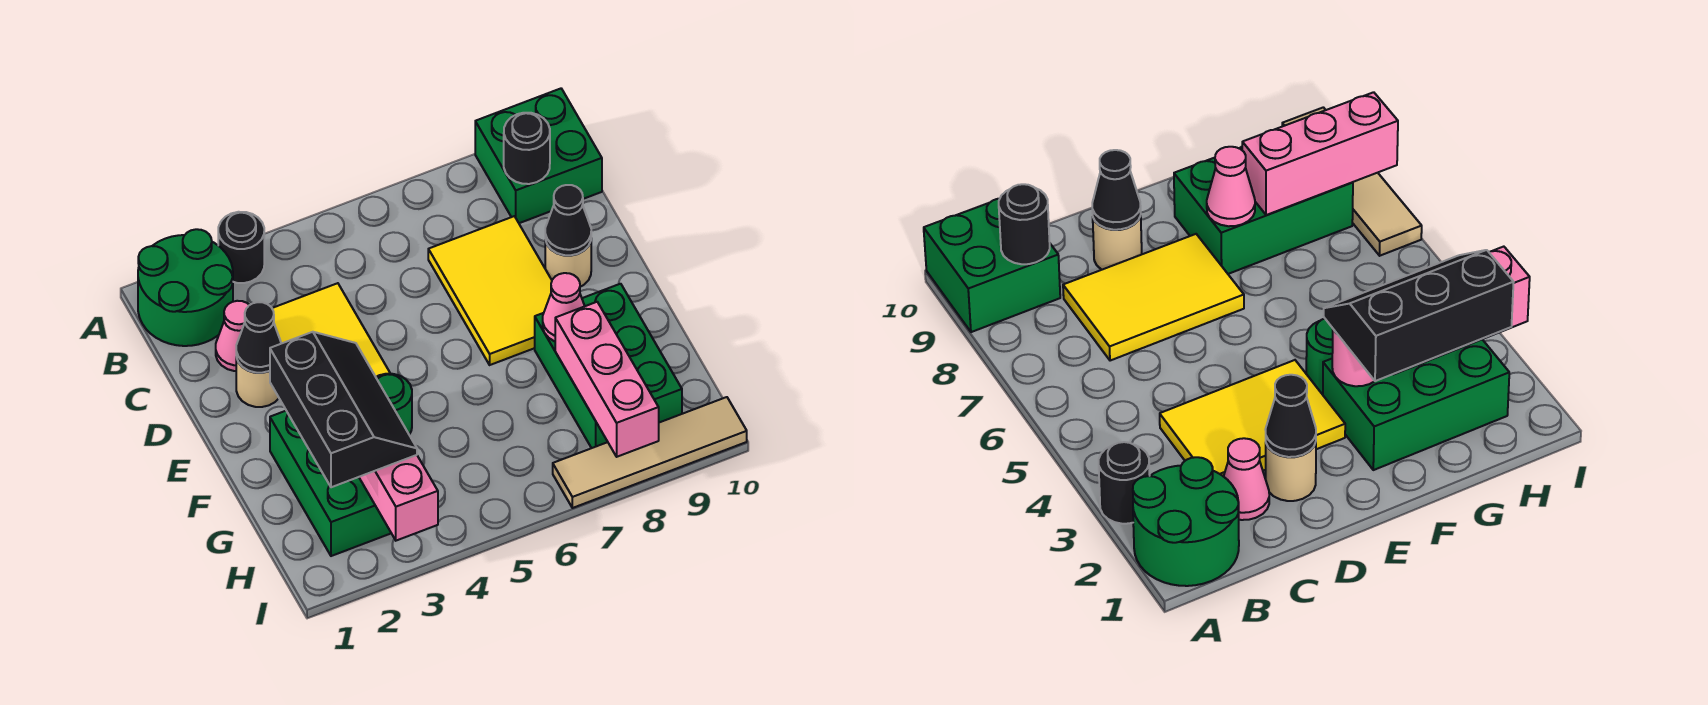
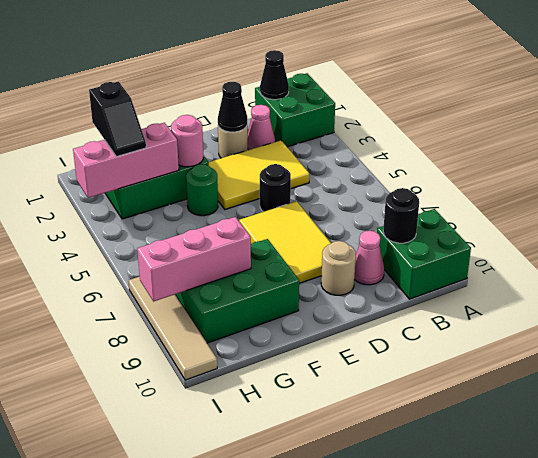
green 2x2 round brick [138,229,233,346] -> green 2x2 brick [255,73,335,147]
black 1x1 round brick [218,212,264,283] -> black 1x1 round brick moved to [260,164,291,212]
yellow 2x3 tile [428,216,552,365] -> yellow 2x3 tile turned to [239,201,331,283]
black 1x1 cone [545,185,591,255] -> black 1x1 cone moved to [260,50,289,100]
black 2x3 slope [270,332,417,487] -> black 1x2 slope [89,82,146,157]
pink 1x1 cone [543,273,585,341] -> pink 1x1 cone moved to [354,231,384,285]

